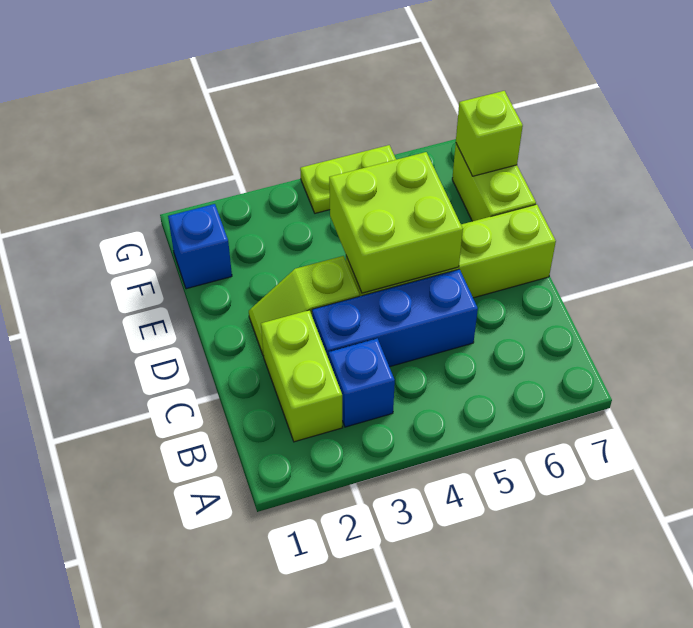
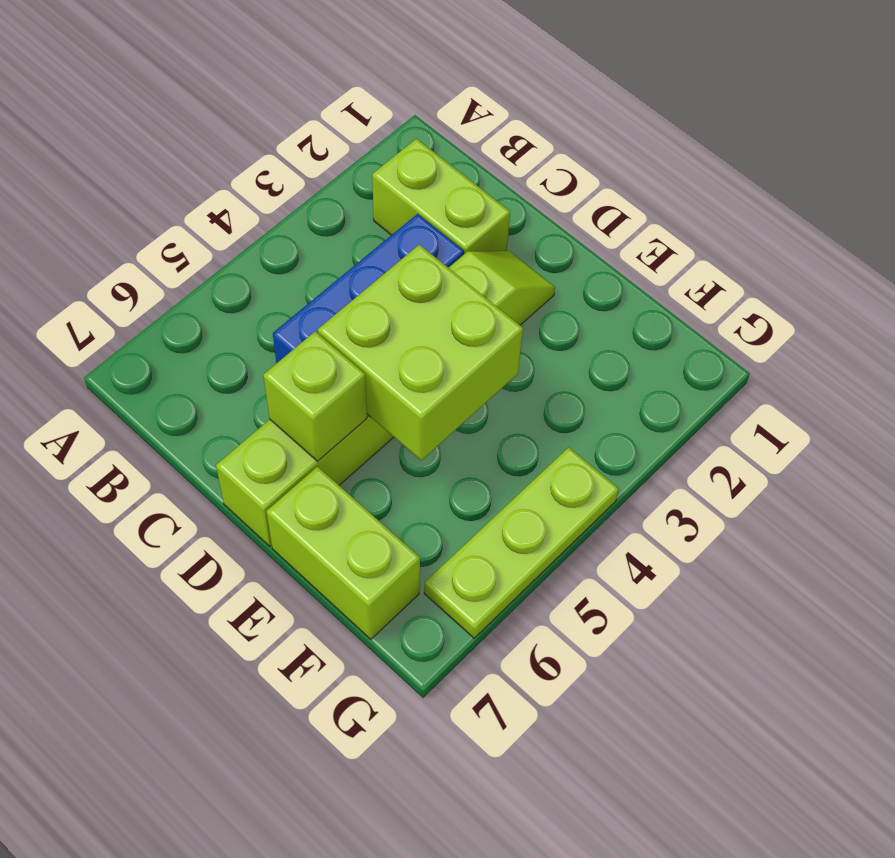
blue 1x1 brick [329,338,395,427] -> none
blue 1x1 brick [168,204,232,289] -> none
lime 1x1 brick [456,91,523,176] -> lime 1x1 brick moved to [263,331,367,461]
lime 1x2 plate [300,145,396,213] -> lime 1x3 plate [424,447,619,638]

